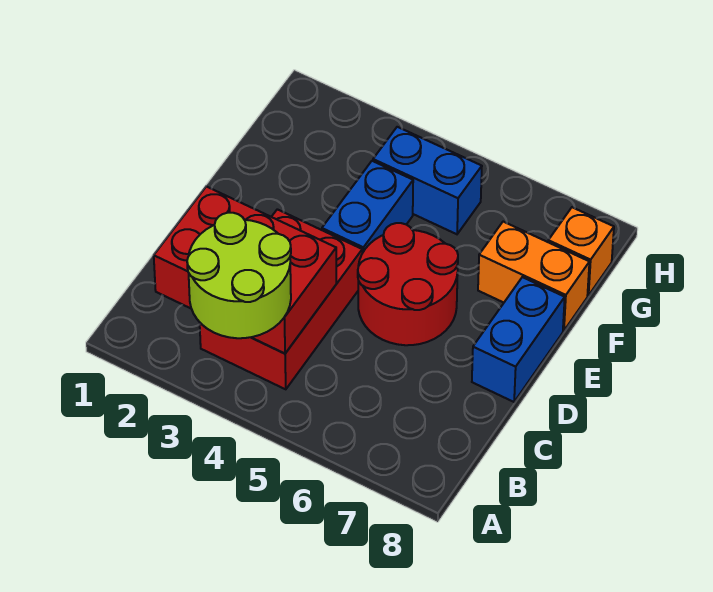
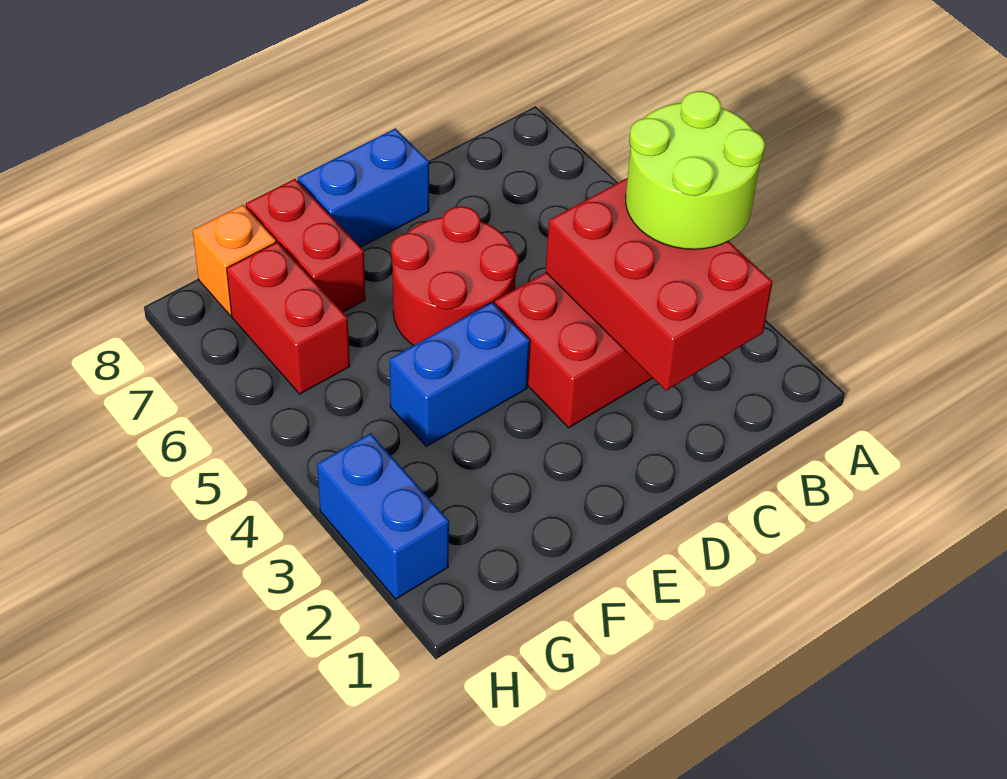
orange 1x2 brick [478,222,589,331] -> red 1x2 brick [246,179,365,312]
blue 1x2 brick [373,127,482,234] -> blue 1x2 brick moved to [317,433,449,599]
none -> red 1x2 brick [227,242,350,394]

